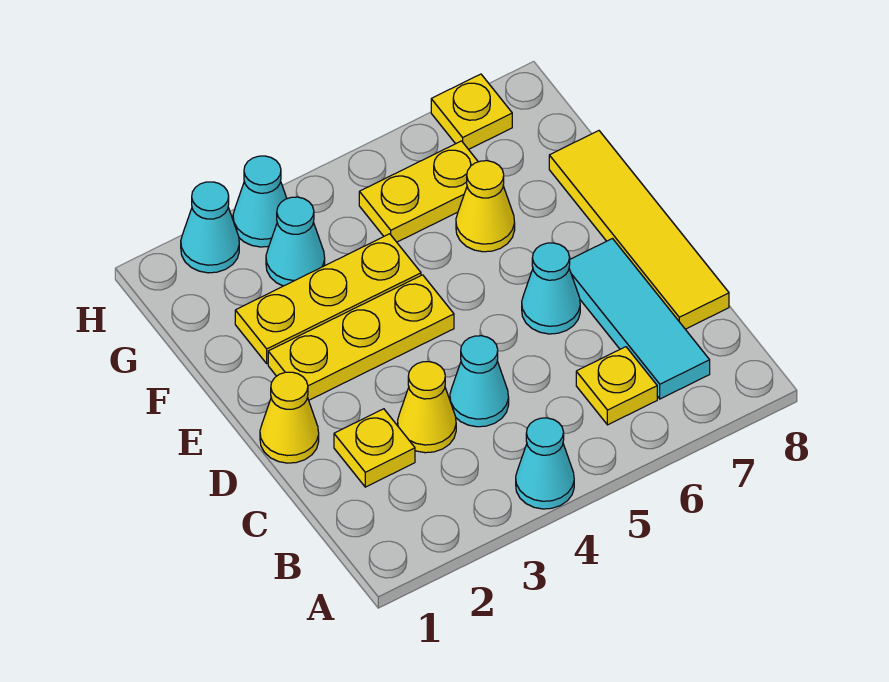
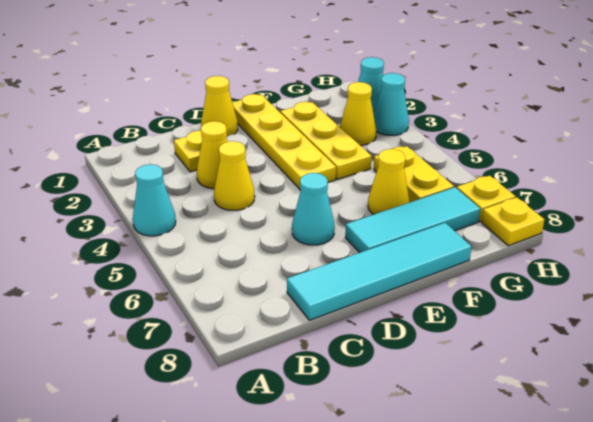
yellow 1x1 plate [576,347,657,425] -> yellow 1x1 plate moved to [482,197,544,246]
cyan 1x3 tile [569,239,710,399] -> cyan 1x3 tile moved to [345,187,480,253]
cyan 1x1 cone [450,336,509,427] -> yellow 1x1 cone [214,141,255,210]
yellow 1x4 tile [549,131,729,329] -> cyan 1x4 tile [287,223,472,320]
yellow 1x3 plate [268,275,454,400] -> yellow 1x4 plate [232,94,336,189]
cyan 1x1 cone [266,197,325,286] -> yellow 1x1 cone [340,82,376,145]

